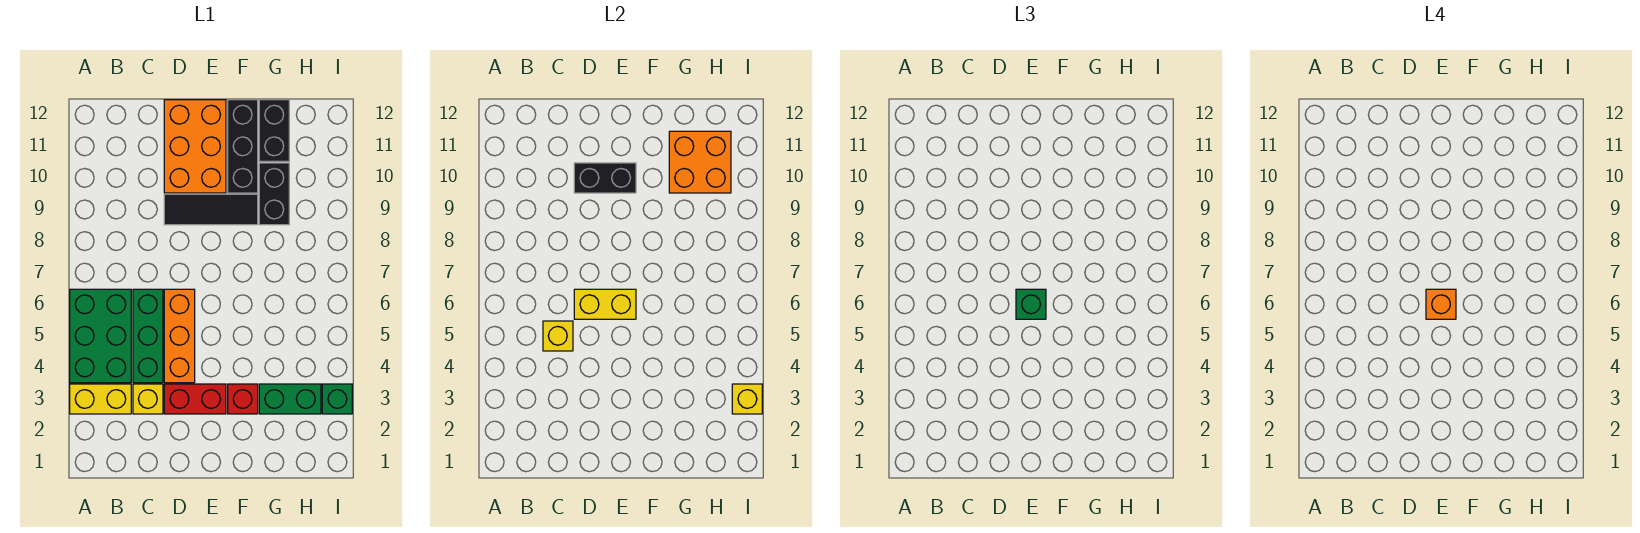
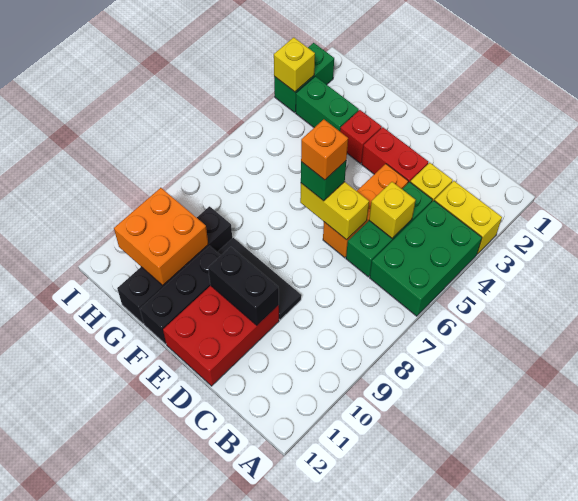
orange 2x3 brick [164,100,226,193] -> red 2x3 brick [163,286,279,386]
green 1x1 brick [322,384,352,414] -> green 1x2 brick [274,43,334,112]

